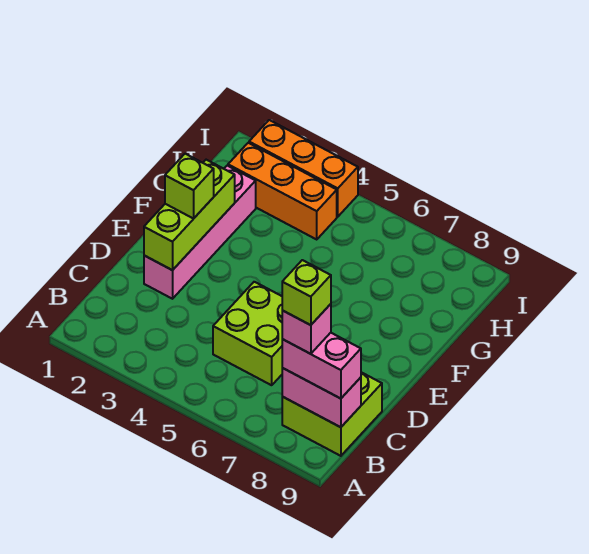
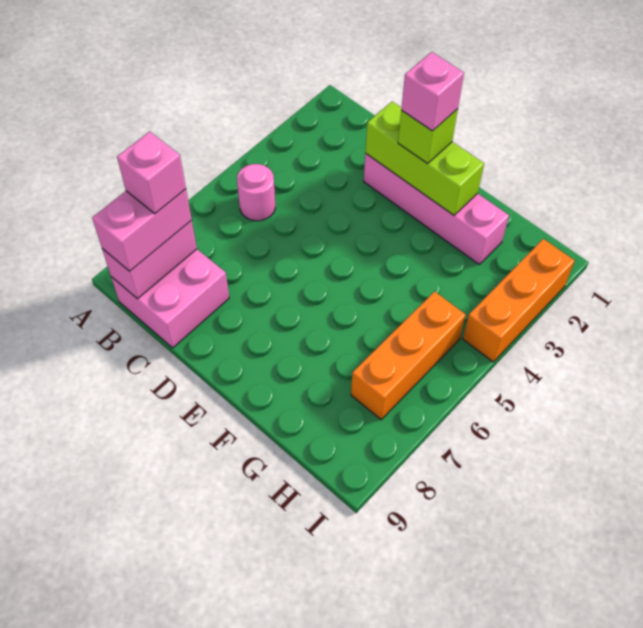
none -> pink 1x1 round brick [237,164,275,221]
lime 2x2 brick [282,372,382,456] -> pink 2x2 brick [111,249,229,348]
lime 1x1 brick [282,260,331,325] -> none
lime 2x2 brick [213,282,282,385] -> none
none -> pink 1x1 brick [401,52,464,131]
orange 1x3 brick [228,143,337,239] -> orange 1x3 brick moved to [351,291,466,420]

